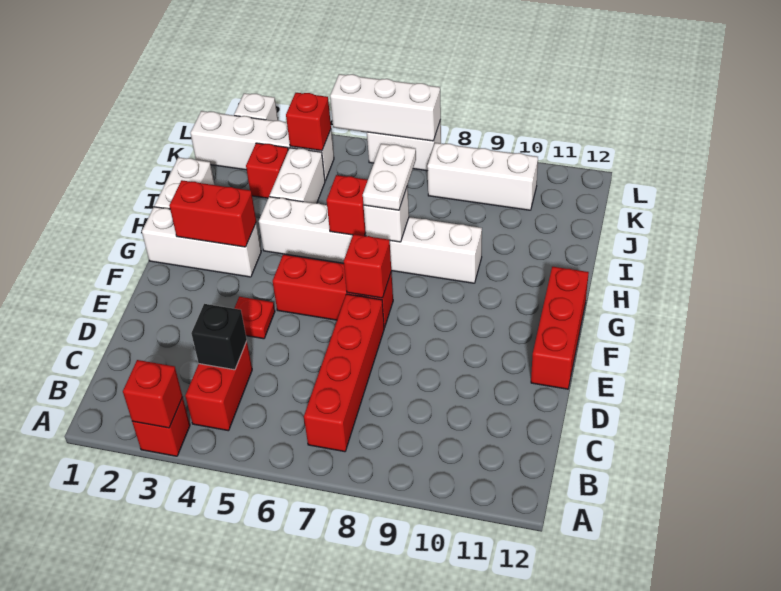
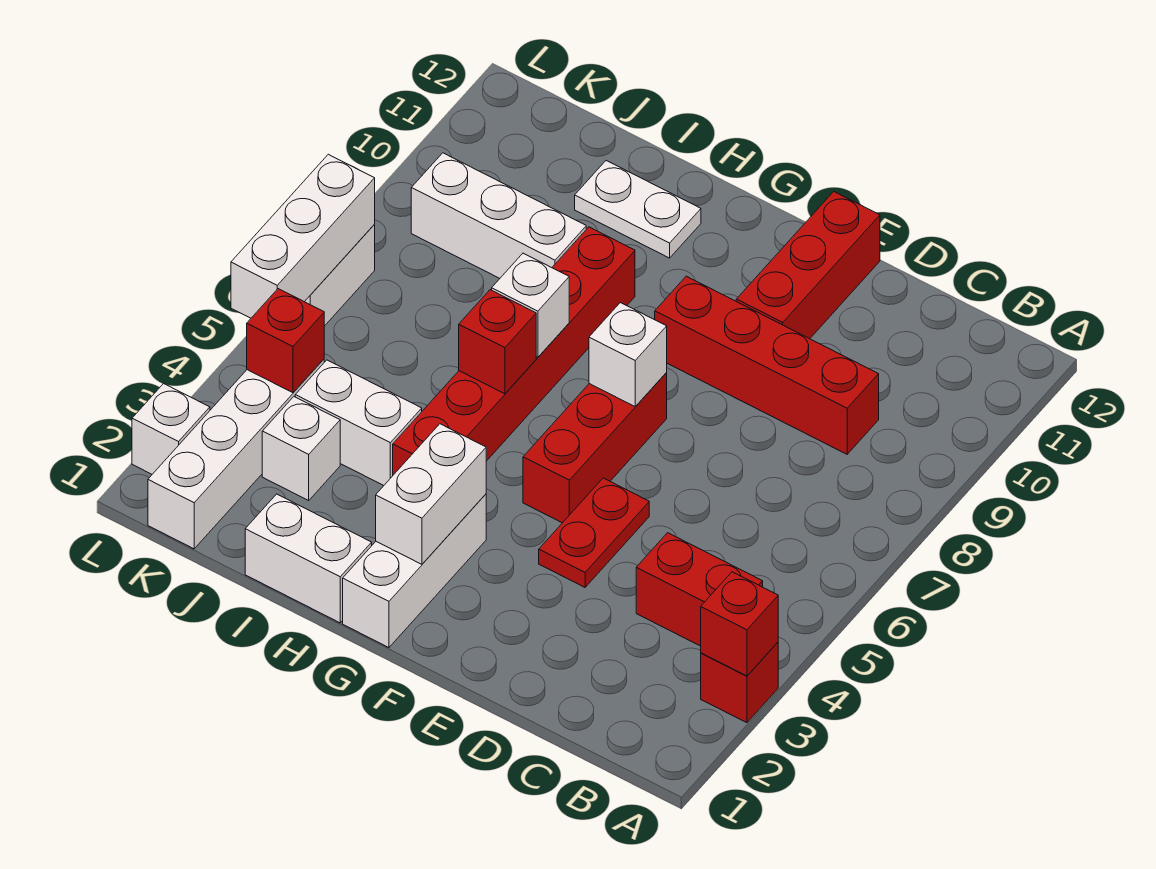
red 1x4 brick [304,294,384,452] -> red 1x4 brick moved to [655,276,879,454]
black 1x1 brick [191,304,247,370] -> none
red 1x1 plate [234,297,275,339] -> red 1x2 plate [539,478,649,587]
red 1x3 brick [531,267,589,389] -> red 1x3 brick turned to [736,192,880,339]
red 1x1 brick [344,234,391,298] -> white 1x1 brick [589,303,667,407]
red 1x2 brick [169,180,256,247] -> white 1x2 brick [376,424,486,564]
white 1x6 brick [259,197,482,283] -> red 1x6 brick [393,227,635,475]
white 1x2 plate [363,144,416,210] -> white 1x2 plate moved to [575,161,701,258]
red 1x1 brick [246,143,288,198] -> white 1x1 brick [262,397,340,500]
white 1x3 brick [427,143,538,210] -> white 1x3 brick turned to [411,153,586,278]

